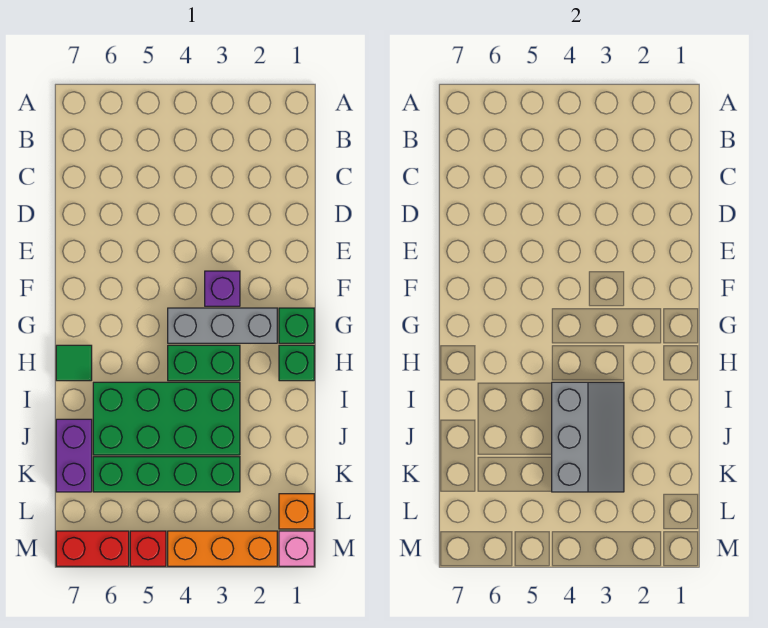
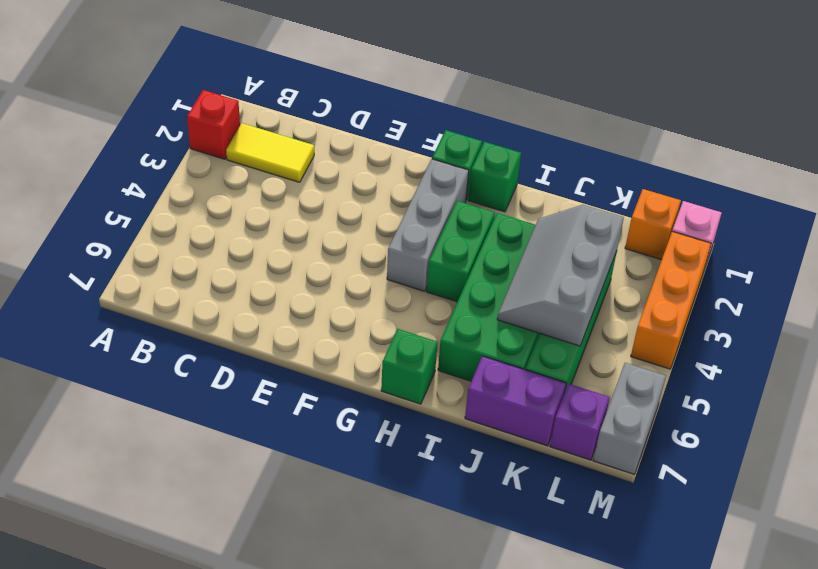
none -> yellow 1x2 tile [226,123,314,182]
purple 1x1 brick [205,271,240,306] -> purple 1x1 brick moved to [550,384,610,460]
green 1x1 tile [56,345,92,381] -> green 1x1 brick [381,329,438,404]
grey 2x3 slope [552,382,624,492] -> grey 2x3 slope turned to [497,205,624,346]
red 1x1 brick [130,531,166,566] -> red 1x1 brick moved to [187,90,240,159]
red 1x2 brick [56,531,129,566] -> grey 1x2 brick [593,363,666,474]

